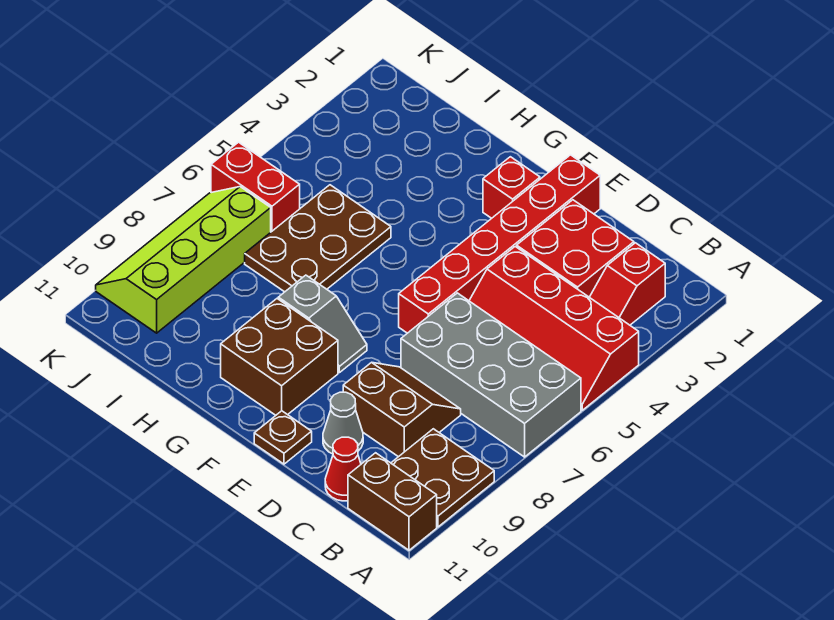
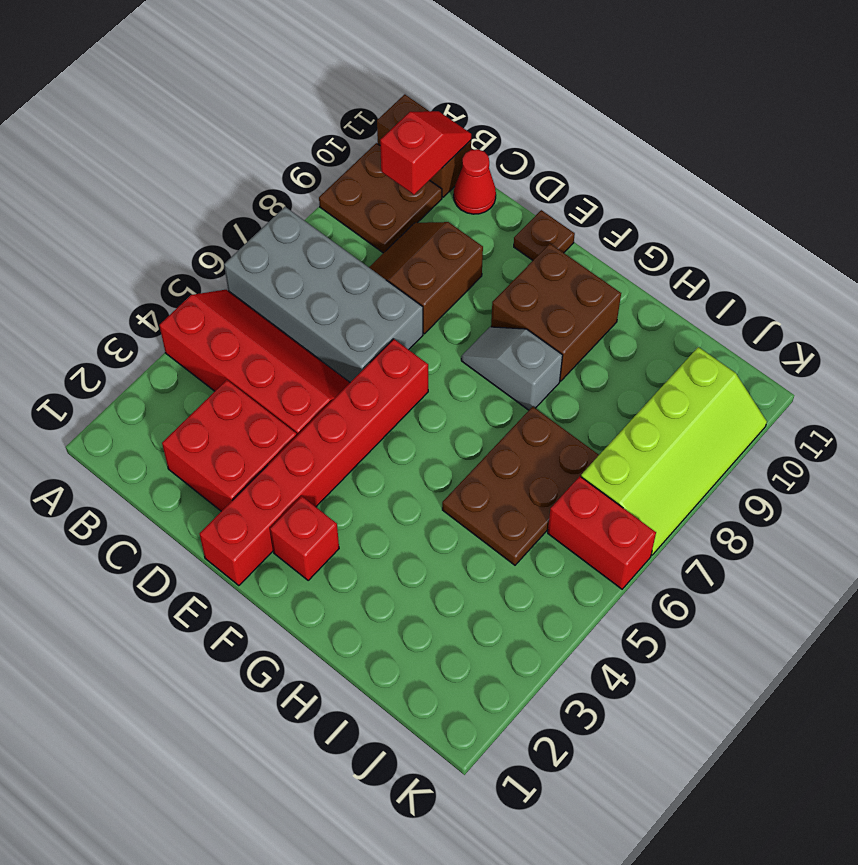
red 1x2 slope [589,243,665,325] -> red 1x2 slope moved to [380,111,471,195]
brown 2x2 slope [343,362,461,457] -> brown 2x2 slope turned to [369,222,483,334]
grey 1x1 cone [323,392,363,454] -> none

